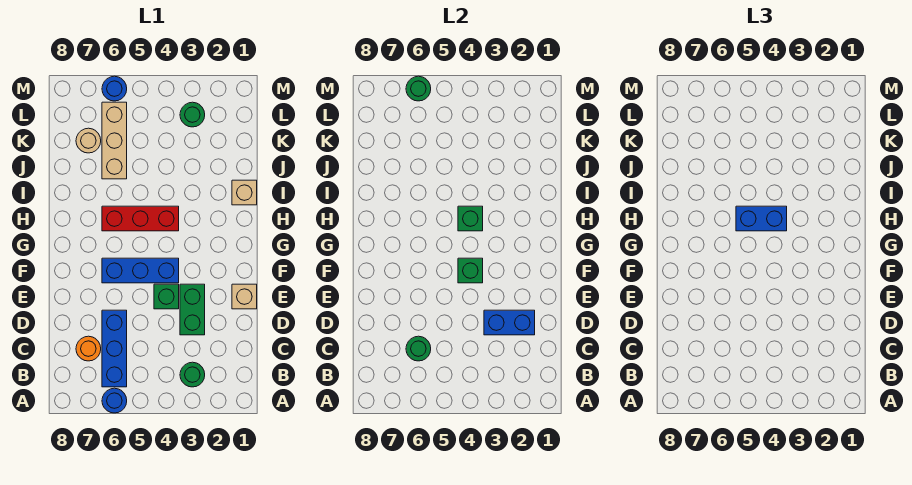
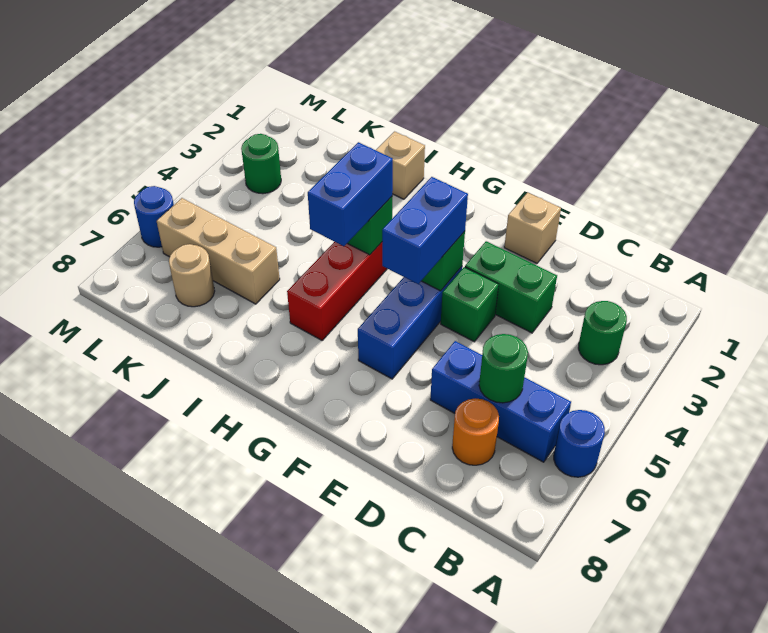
blue 1x2 brick [484,310,535,335] -> blue 1x2 brick moved to [382,177,468,284]
green 1x1 round brick [406,76,431,101] -> none

